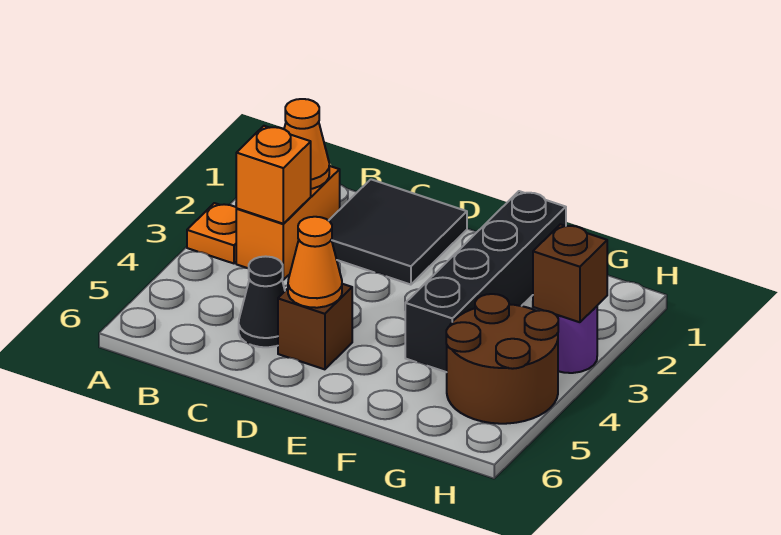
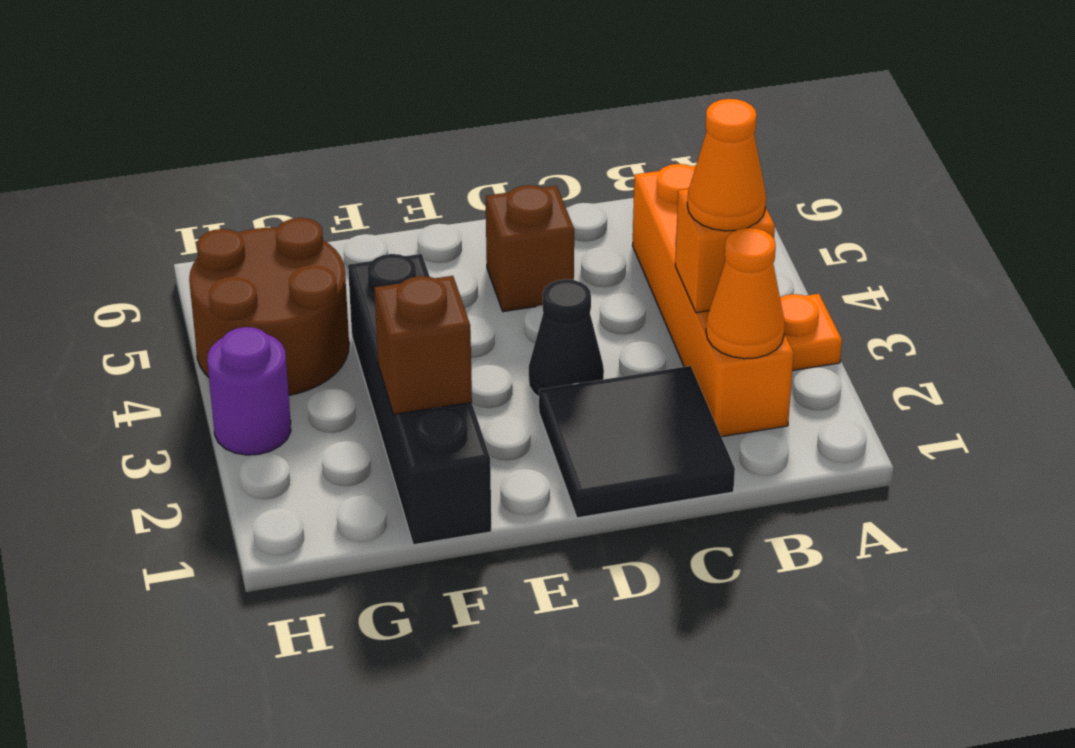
orange 1x2 brick [236,166,340,280] -> orange 1x4 brick [632,164,794,437]
black 1x1 cone [239,256,285,347] -> black 1x1 cone moved to [529,279,604,397]
orange 1x1 cone [288,217,342,308] -> orange 1x1 cone moved to [687,99,766,231]
brown 1x1 brick [533,224,607,322] -> brown 1x1 brick moved to [374,276,472,415]

